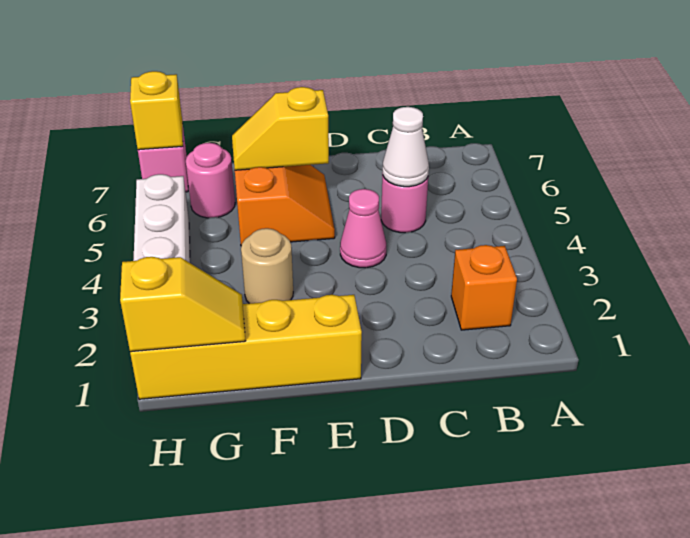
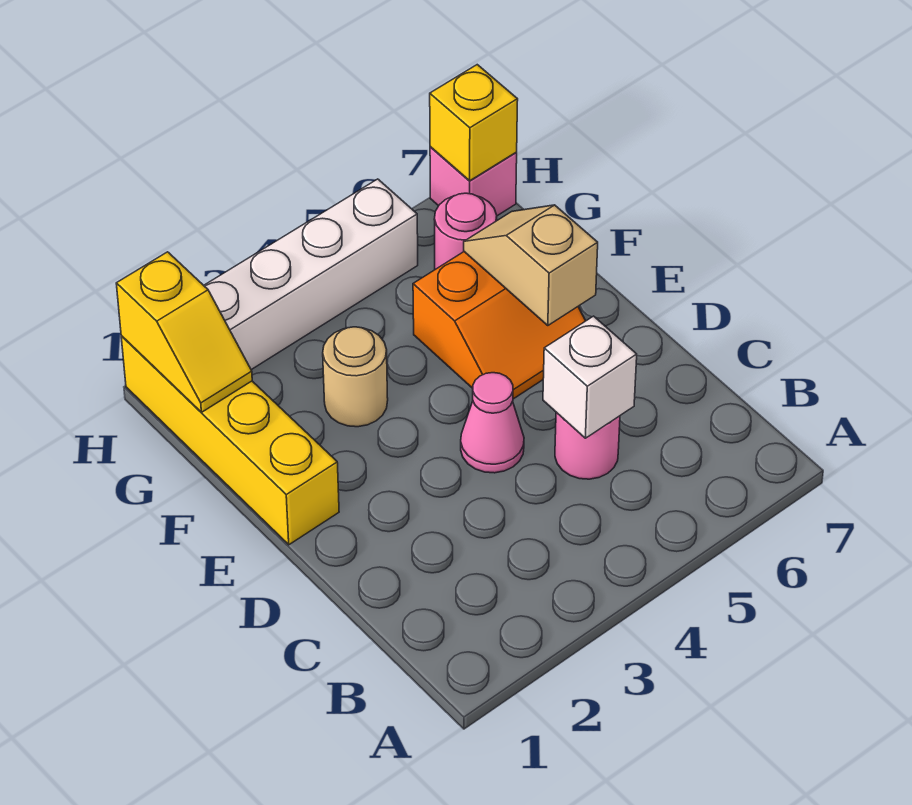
orange 1x1 brick [451,245,517,330] -> none
white 1x1 cone [383,107,429,187] -> white 1x1 brick [543,316,637,438]
yellow 1x2 slope [232,87,329,170] -> tan 1x2 slope [464,205,598,326]

